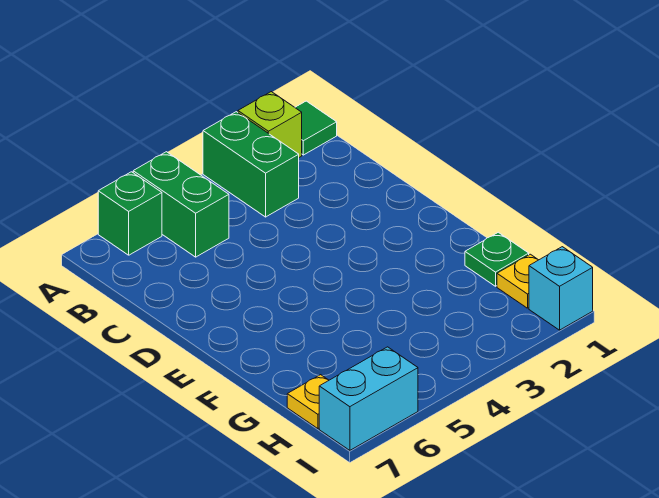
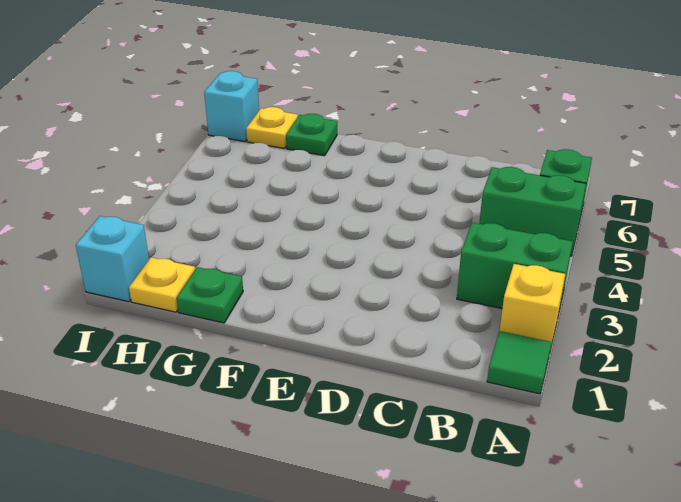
lime 1x1 brick [238,92,302,157] -> yellow 1x1 brick [500,264,565,350]
none -> green 1x1 plate [286,114,337,156]
cyan 1x2 brick [319,347,418,450] -> cyan 1x1 brick [204,71,259,142]

